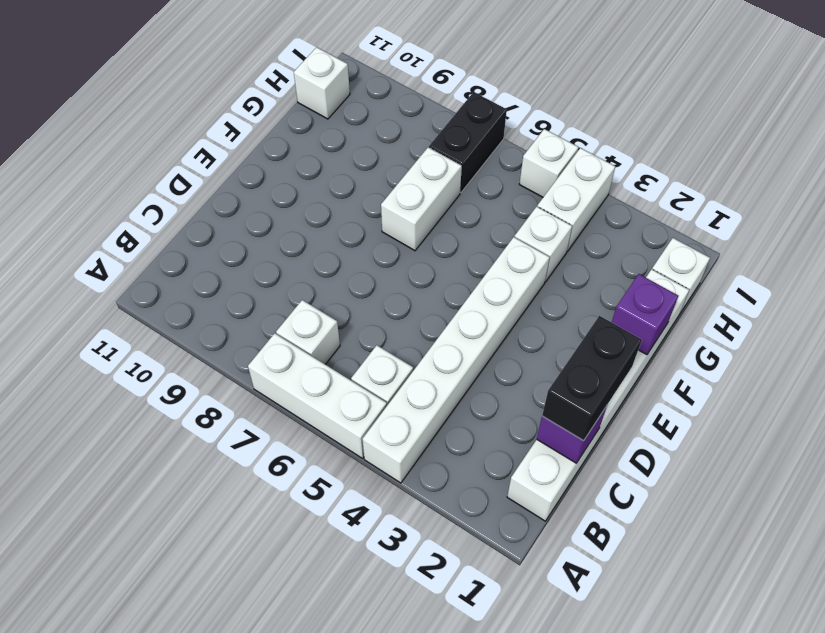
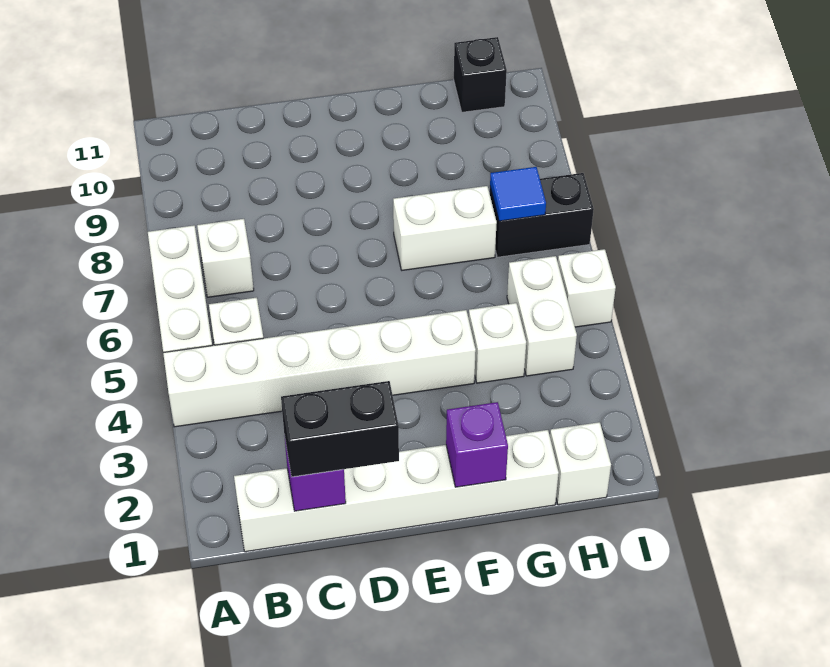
white 1x2 brick [537,148,615,252] -> white 1x2 brick turned to [507,256,577,376]
none -> blue 1x1 tile [490,167,546,221]
white 1x1 brick [294,47,350,119] -> black 1x1 brick [454,37,507,112]

